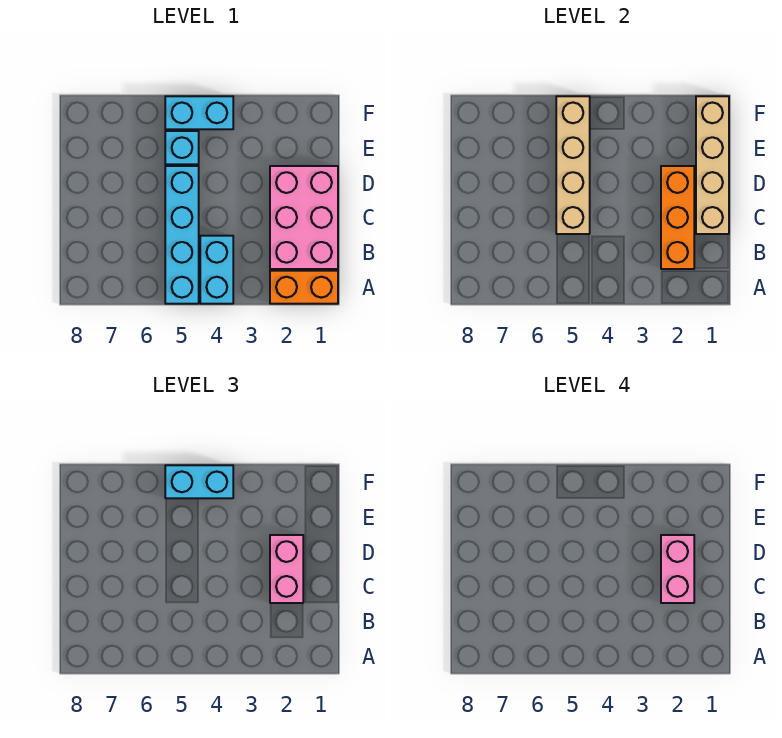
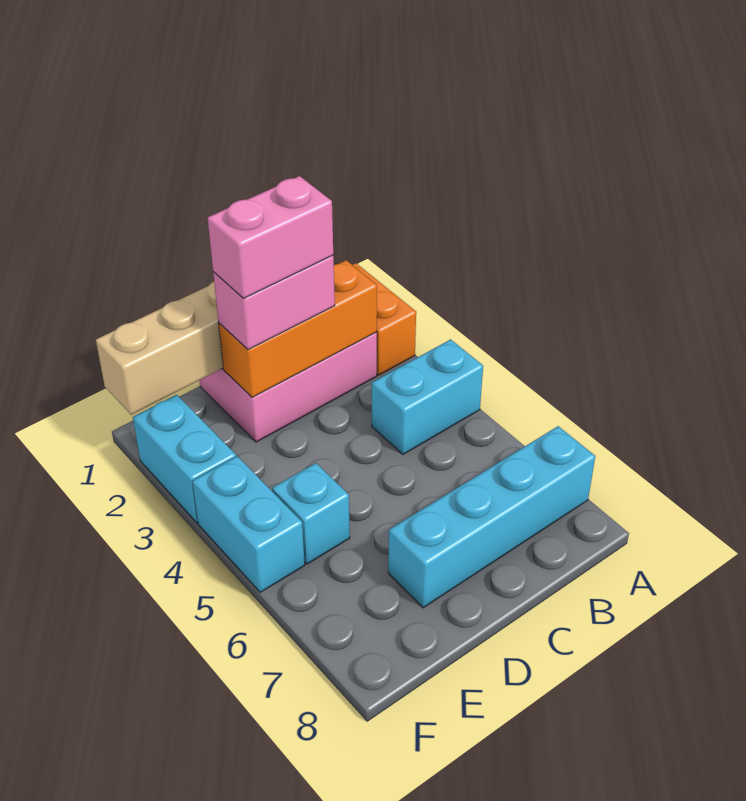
cyan 1x4 brick [165,166,199,304] -> cyan 1x4 brick moved to [388,426,595,608]
tan 1x4 brick [556,96,590,234] -> none
cyan 1x2 brick [165,465,233,498] -> cyan 1x2 brick moved to [133,395,236,523]

